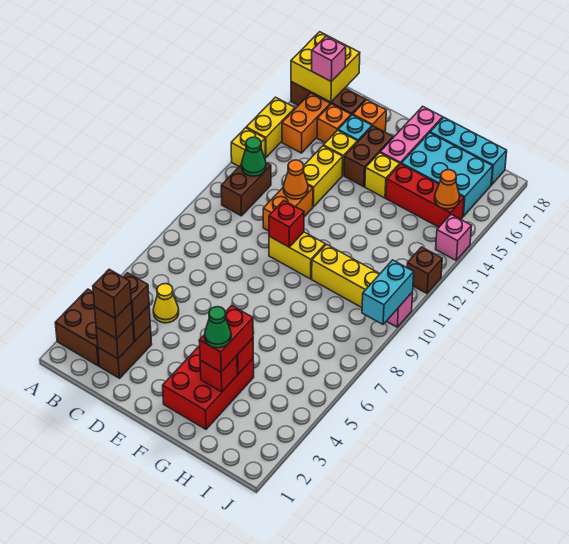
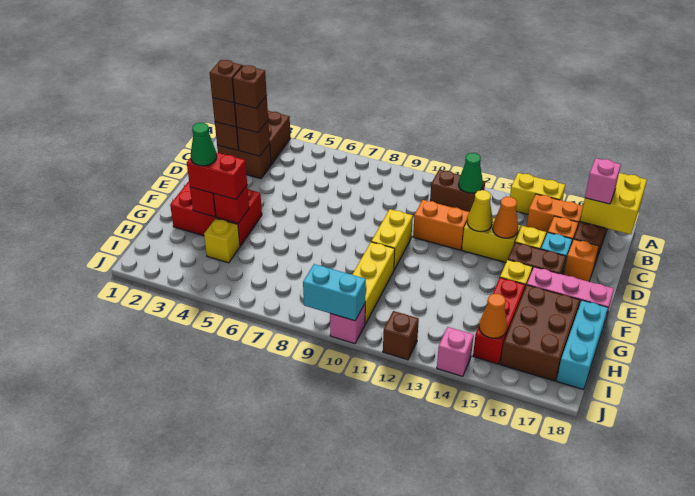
yellow 1x1 brick [231,128,265,166] -> yellow 1x1 brick moved to [204,218,240,263]
none -> brown 1x1 brick [232,65,267,108]
yellow 1x1 cone [153,284,179,323] -> yellow 1x1 cone moved to [467,190,493,232]
orange 1x1 cone [283,160,308,199] -> orange 1x1 cone moved to [493,197,518,238]
red 1x1 brick [269,200,304,247] -> none
cyan 2x3 brick [401,133,493,216] -> brown 2x3 brick [500,285,580,381]

